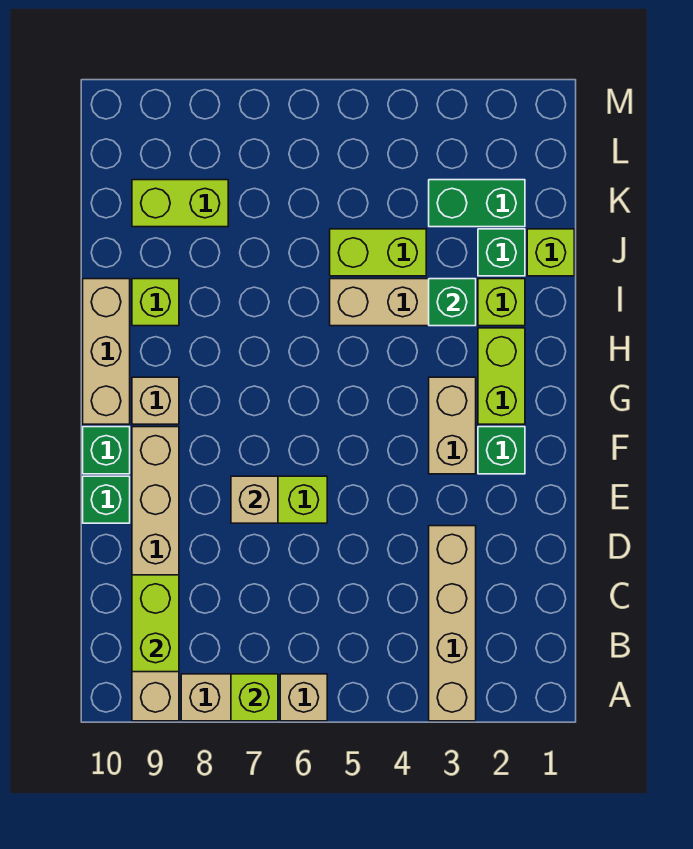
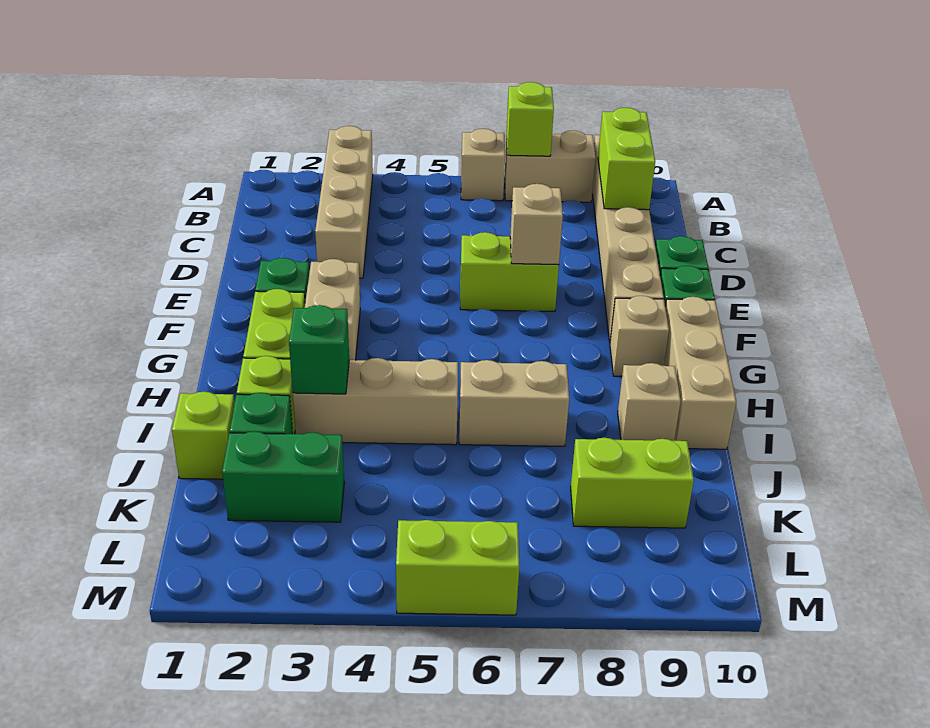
none -> tan 1x2 brick [459,360,569,446]
lime 1x1 brick [132,279,179,326] -> tan 1x1 brick [618,363,681,441]
lime 1x2 brick [330,229,426,276] -> lime 1x2 brick moved to [396,520,519,615]

